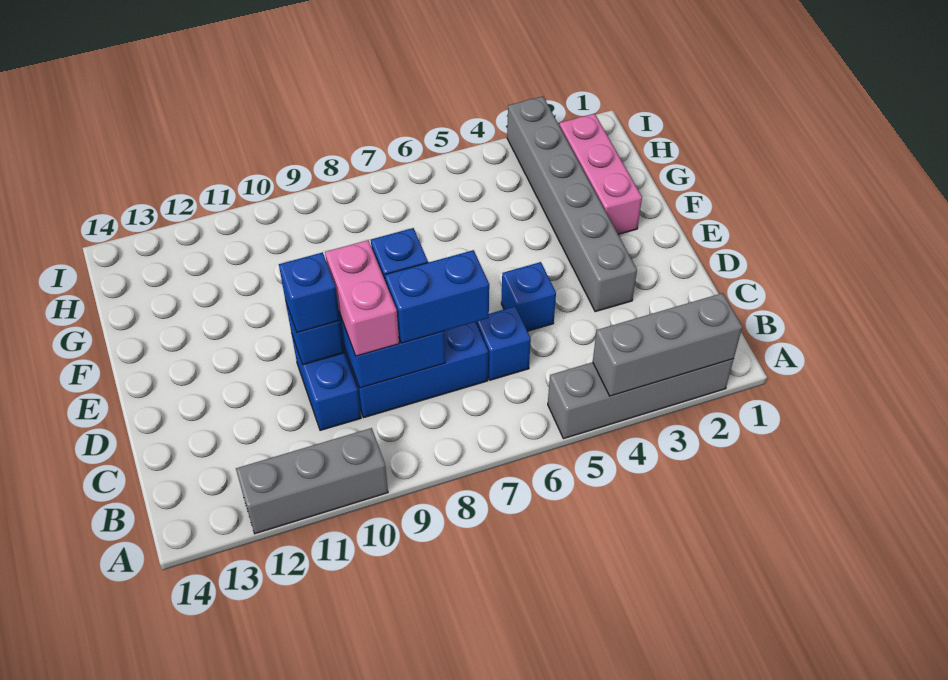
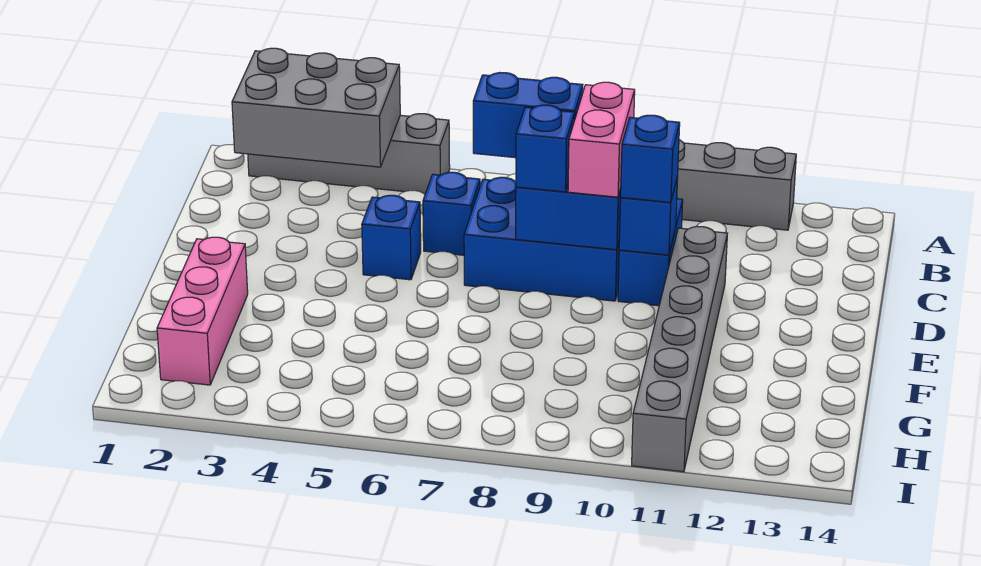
grey 1x3 brick [593,293,742,396] -> grey 2x3 brick [232,48,400,167]
grey 1x6 brick [507,97,637,312] -> grey 1x6 brick moved to [632,226,727,472]

